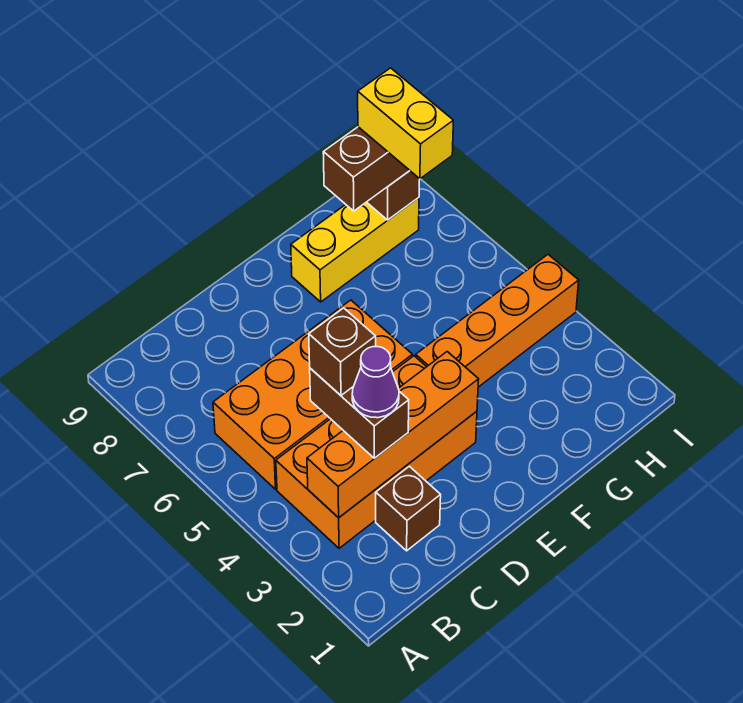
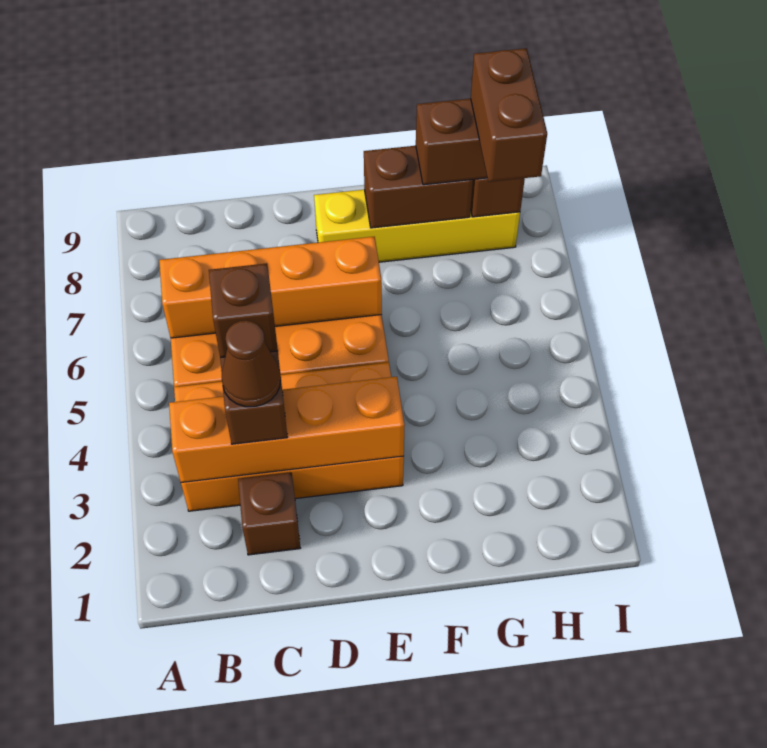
purple 1x1 cone [352,347,399,418] -> brown 1x1 cone [222,320,281,407]
orange 1x4 brick [416,254,579,387] -> orange 1x4 brick moved to [159,237,382,338]
yellow 1x3 brick [291,198,419,302] -> yellow 1x4 brick [314,190,520,262]
none -> brown 1x2 brick [364,146,473,228]
yellow 1x2 brick [358,68,453,179] -> brown 1x2 brick [471,48,547,182]

